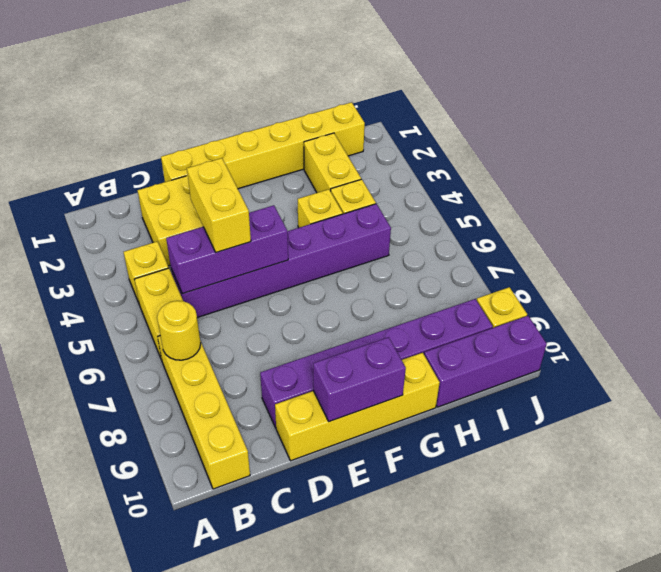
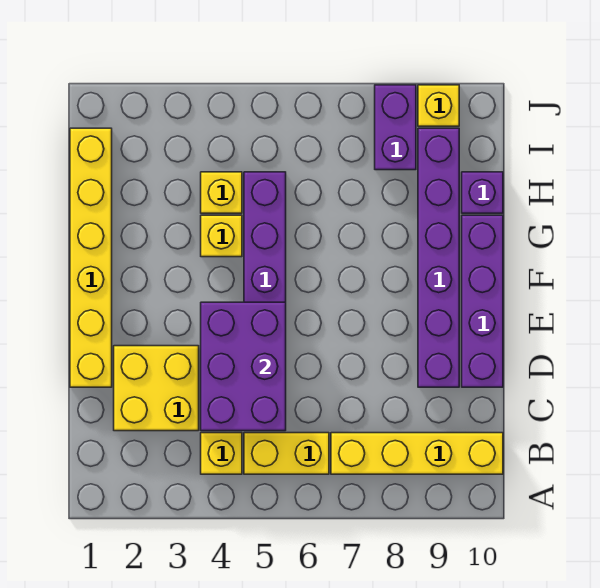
yellow 1x1 round brick [157,301,201,360] -> none
purple 1x3 brick [166,205,288,294] -> purple 2x3 brick [201,302,286,431]
yellow 1x2 brick [187,158,251,252] -> none
yellow 1x4 brick [275,353,440,461] -> purple 1x4 brick [462,215,503,387]
purple 1x2 brick [313,337,406,422] -> purple 1x2 brick moved to [375,85,416,170]
yellow 1x2 brick [304,133,361,193] -> none
purple 1x3 brick [424,316,547,407] -> purple 1x1 brick [462,172,503,213]

